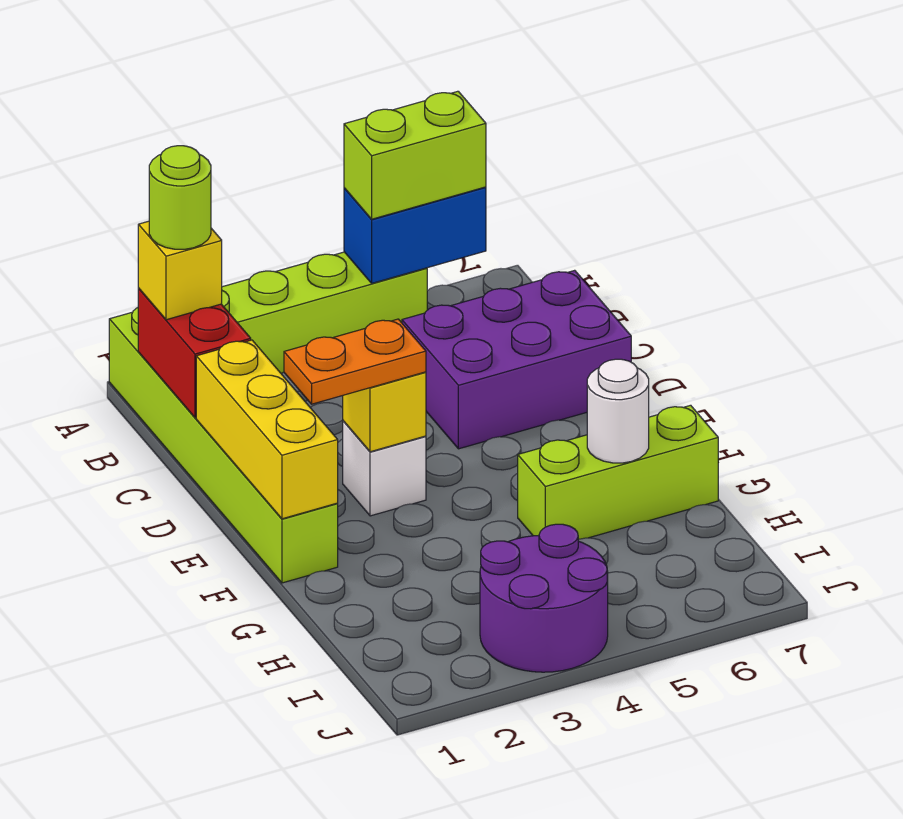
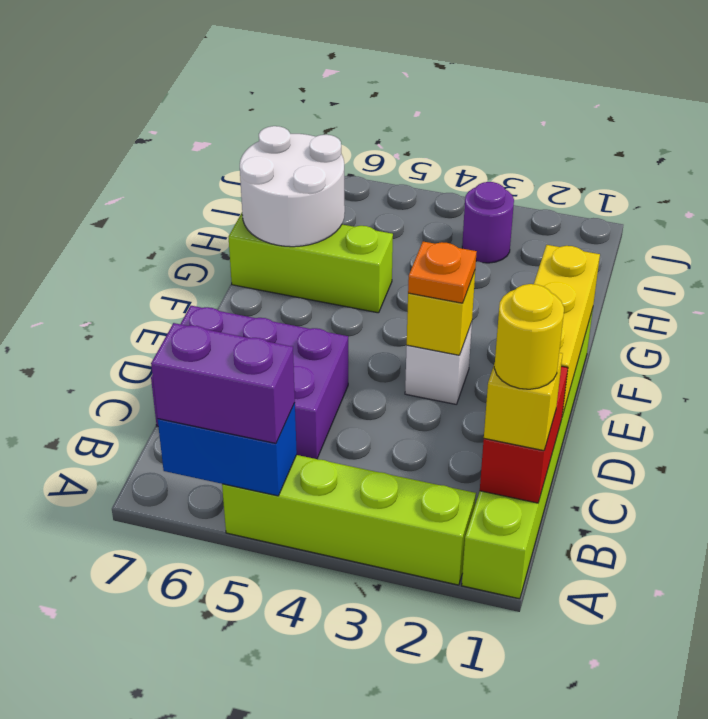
lime 1x2 brick [344,91,486,219] -> purple 1x2 brick [151,323,295,443]
lime 1x1 round brick [149,146,211,249] -> yellow 1x1 round brick [494,284,564,389]
orange 1x2 plate [284,319,426,404] -> orange 1x1 plate [408,242,477,303]
white 1x1 round brick [587,359,649,463] -> white 2x2 round brick [240,126,345,247]
purple 2x2 round brick [480,524,608,672] -> purple 1x1 round brick [462,182,514,263]

